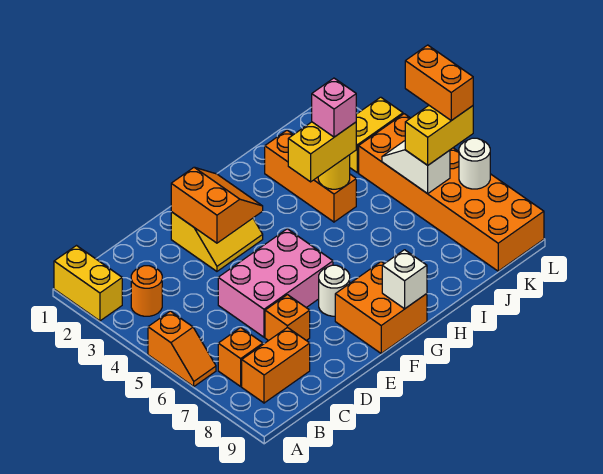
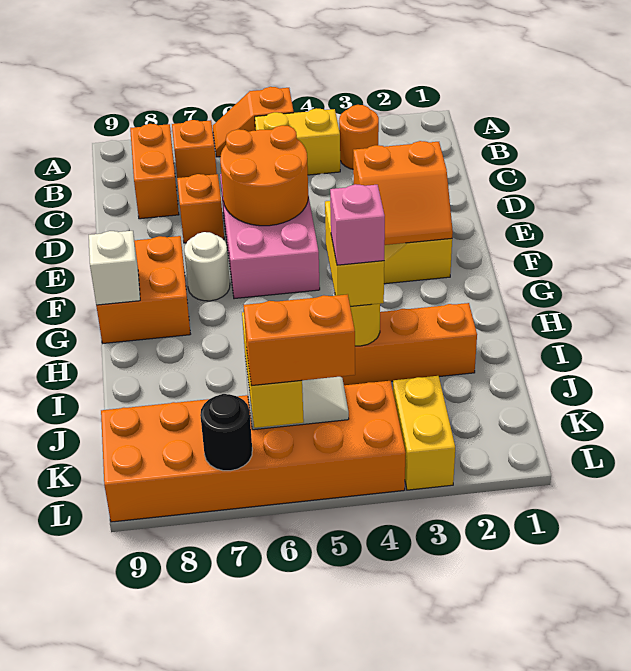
yellow 1x2 brick [54,246,122,321] -> yellow 1x2 brick moved to [255,108,340,175]
none -> orange 2x2 round brick [220,125,308,226]
white 1x1 round brick [459,138,490,189] -> black 1x1 round brick [200,394,252,471]

